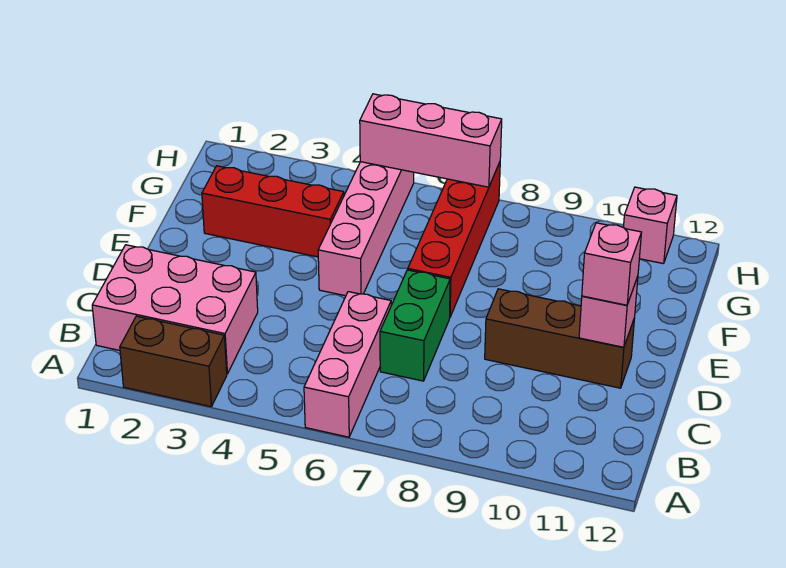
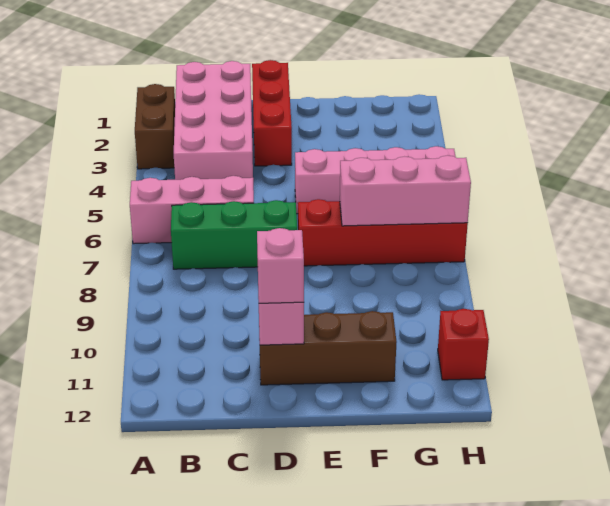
pink 2x3 brick [92,245,258,374] -> pink 2x4 brick [174,61,253,180]
green 1x2 brick [380,270,450,381] -> green 1x3 brick [171,200,297,269]
brown 1x3 brick [485,289,635,388] -> brown 1x3 brick turned to [259,311,397,385]
red 1x3 brick [202,166,344,257] -> red 1x3 brick moved to [252,60,292,166]
pink 1x3 brick [360,94,502,187] -> pink 1x3 brick turned to [340,155,471,226]
pink 1x1 brick [623,187,677,264] -> red 1x1 brick [438,309,489,380]

